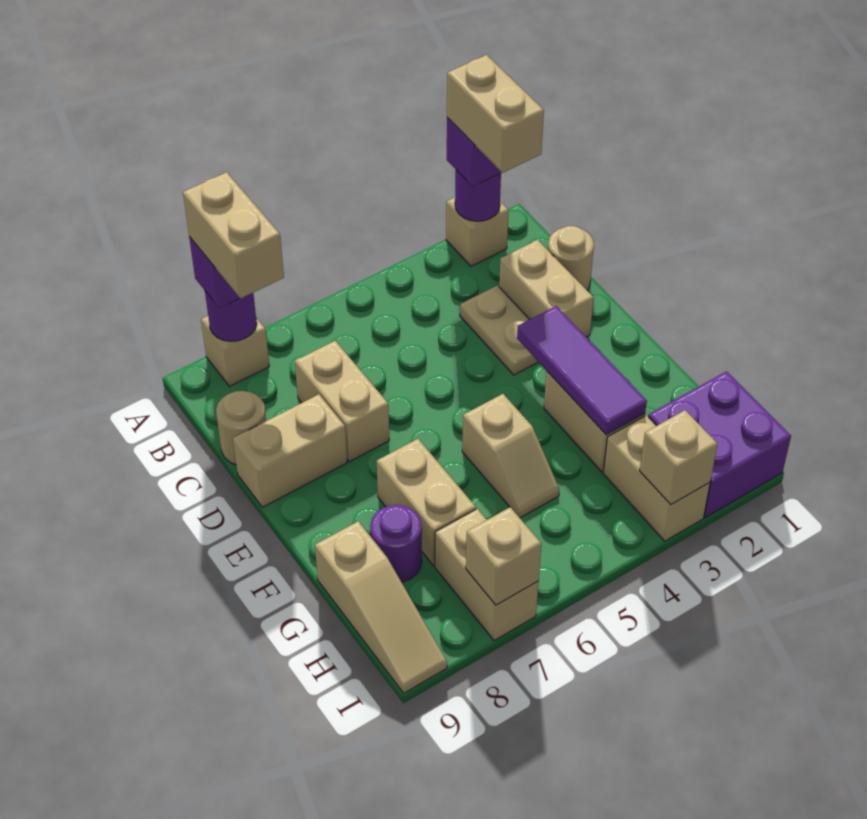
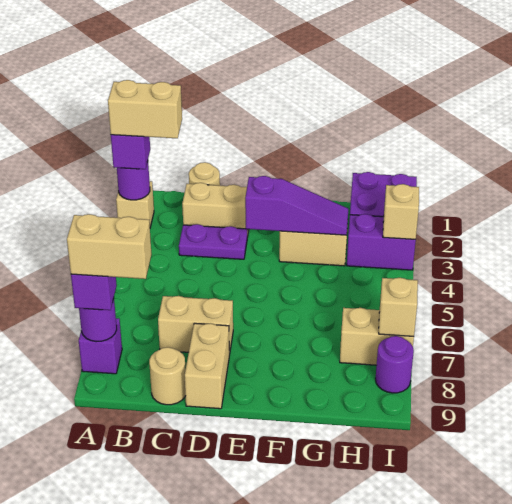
tan 1x1 brick [201,316,269,386] -> purple 1x1 brick [79,318,122,374]
tan 1x2 plate [460,285,538,375] -> purple 1x2 plate [179,224,247,259]
purple 1x3 tile [517,306,647,435] -> purple 1x3 slope [245,176,348,235]
tan 1x2 slope [462,394,559,518] -> none
tan 1x2 brick [377,439,476,566] -> none
purple 1x1 round brick [370,505,422,582] -> purple 1x1 round brick moved to [375,336,414,393]
tan 1x3 slope [315,521,447,693] -> none
tan 1x2 brick [603,415,710,541] -> purple 1x2 brick [347,214,416,270]

